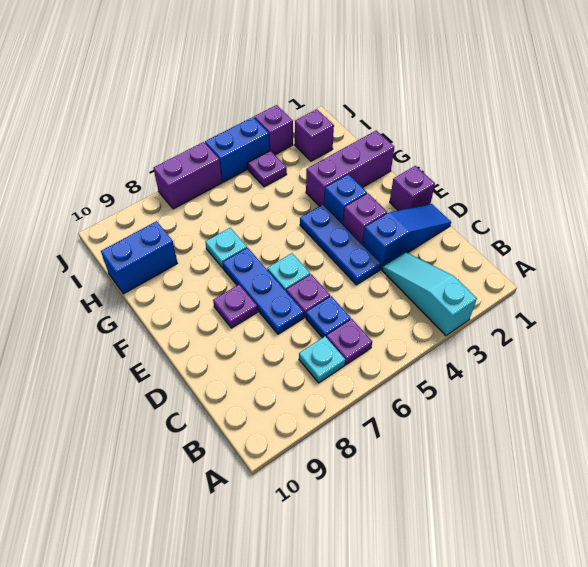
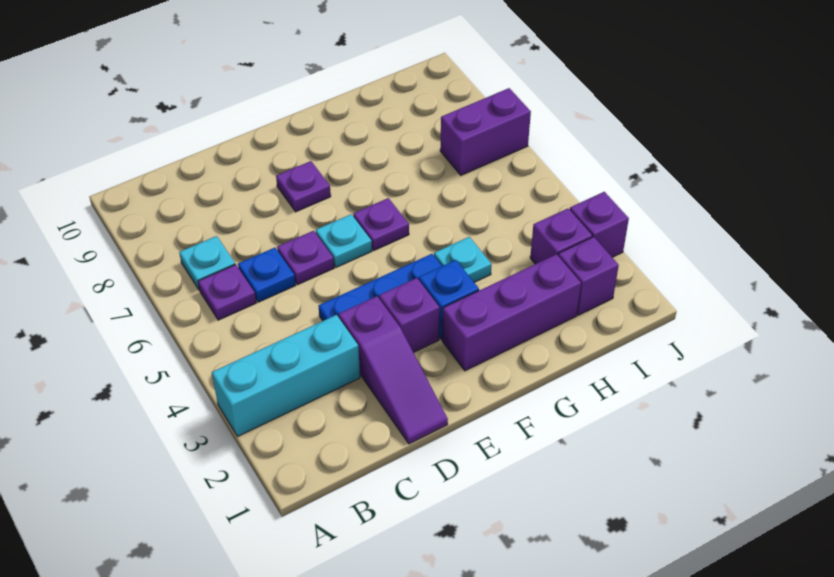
cyan 1x3 slope [382,252,477,336] -> cyan 1x3 brick [212,315,360,436]
blue 1x3 slope [363,204,451,269] -> purple 1x3 slope [339,296,448,444]
blue 1x3 plate [223,248,304,334] -> none
purple 1x1 brick [390,166,435,211] -> purple 1x1 brick moved to [530,208,592,264]
purple 1x3 brick [306,130,394,206] -> purple 1x3 brick turned to [442,254,581,371]
cyan 1x1 plate [205,228,247,268] -> cyan 1x1 plate moved to [434,237,492,282]
blue 1x2 brick [101,221,177,294] -> none
purple 1x1 plate [248,151,287,187] -> purple 1x1 plate moved to [353,198,409,250]
blue 1x2 brick [205,117,270,182] -> none
purple 1x2 brick [153,142,222,209] -> purple 1x2 brick turned to [440,88,531,175]

